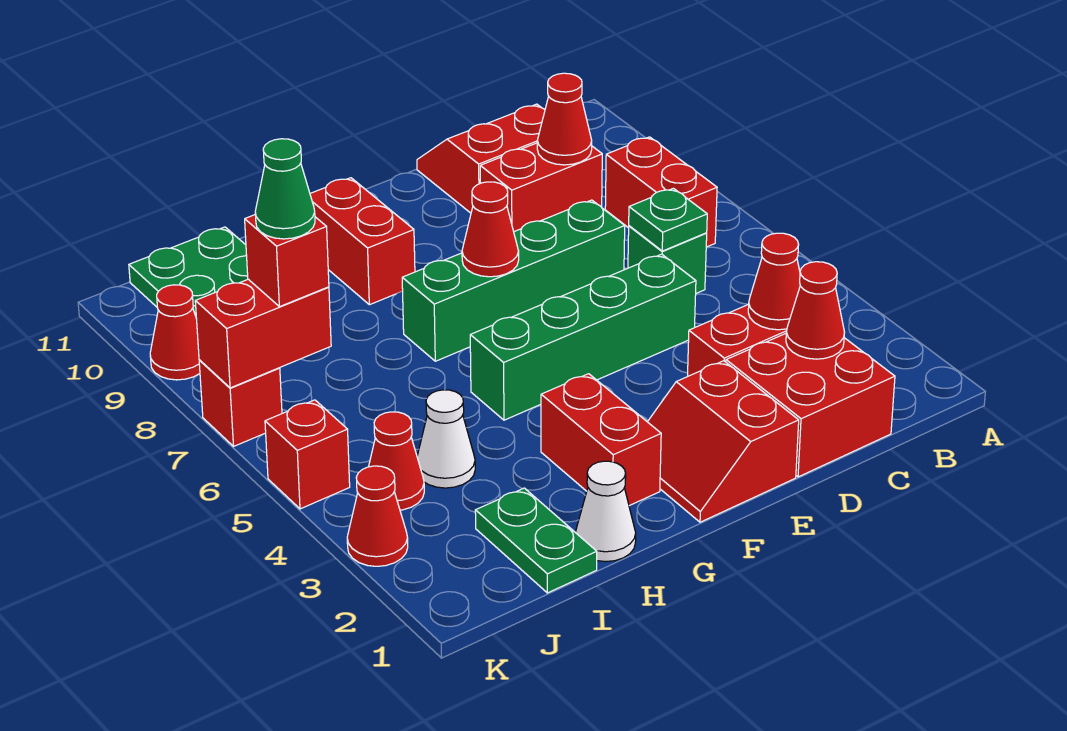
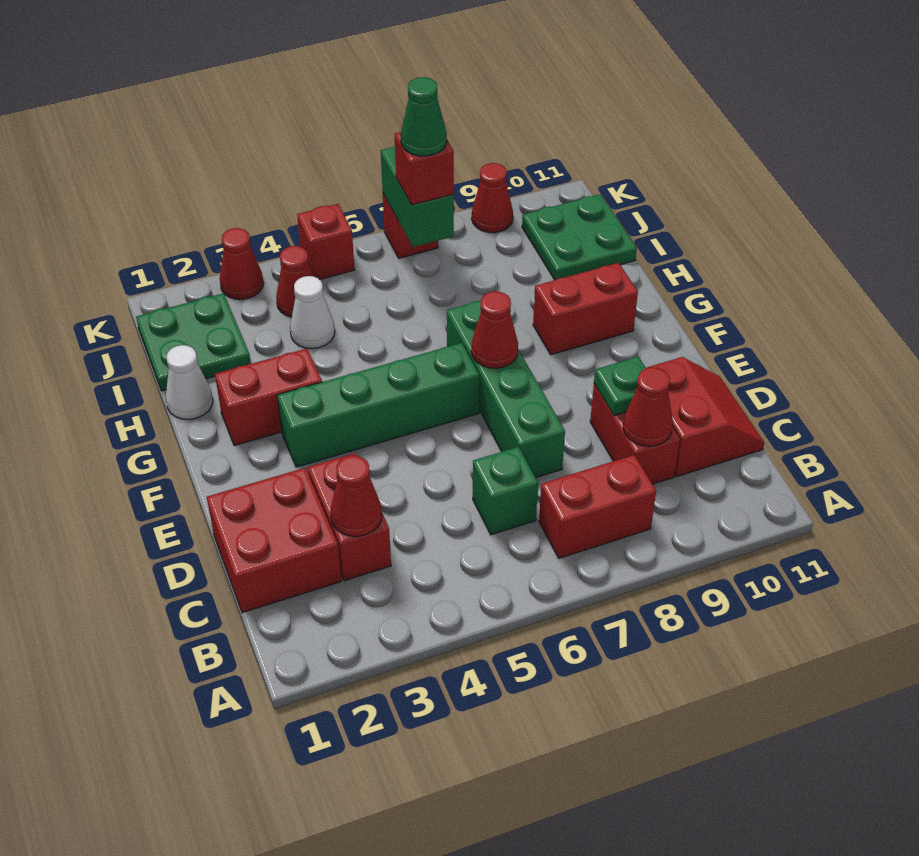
red 1x1 cone [786,262,845,359] -> none
green 1x1 plate [629,188,707,251] -> green 1x1 plate moved to [594,357,646,416]
green 1x4 brick [470,254,696,420] -> green 1x4 brick turned to [277,343,479,467]
red 2x2 slope [648,361,799,522] -> none
green 1x2 plate [475,488,597,593] -> green 2x2 plate [136,293,251,391]
red 1x2 brick [195,279,331,388] -> green 1x2 brick [381,147,454,247]

